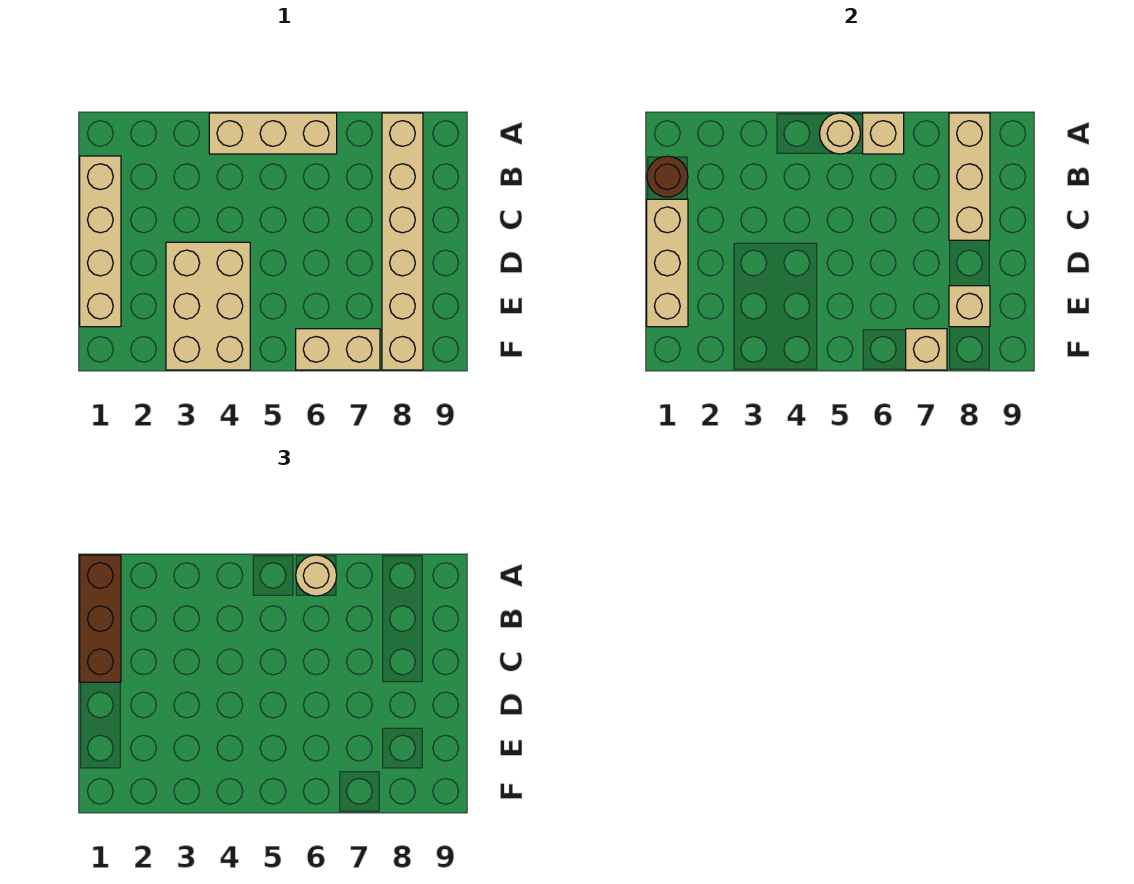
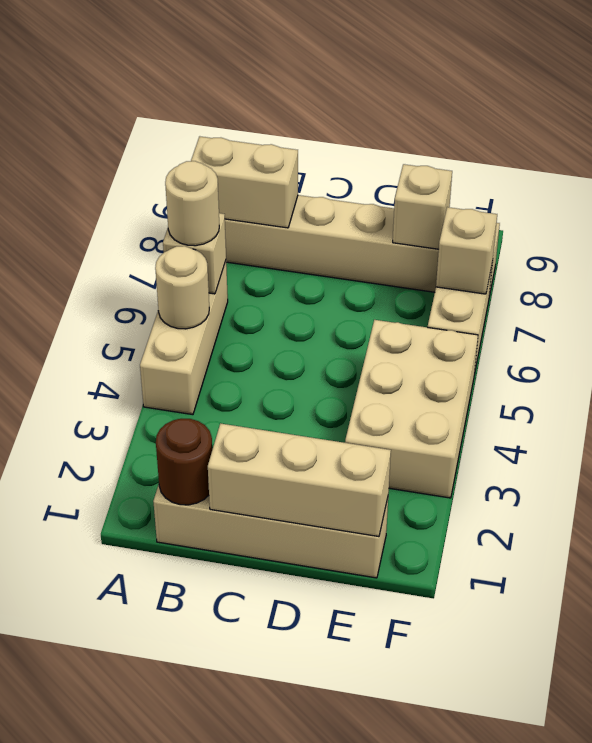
brown 1x3 brick [80,555,121,682] -> none
tan 1x3 brick [949,113,990,240] -> tan 1x2 brick [191,136,298,228]
tan 2x3 brick [166,242,250,370] -> tan 2x3 brick turned to [345,320,478,498]

